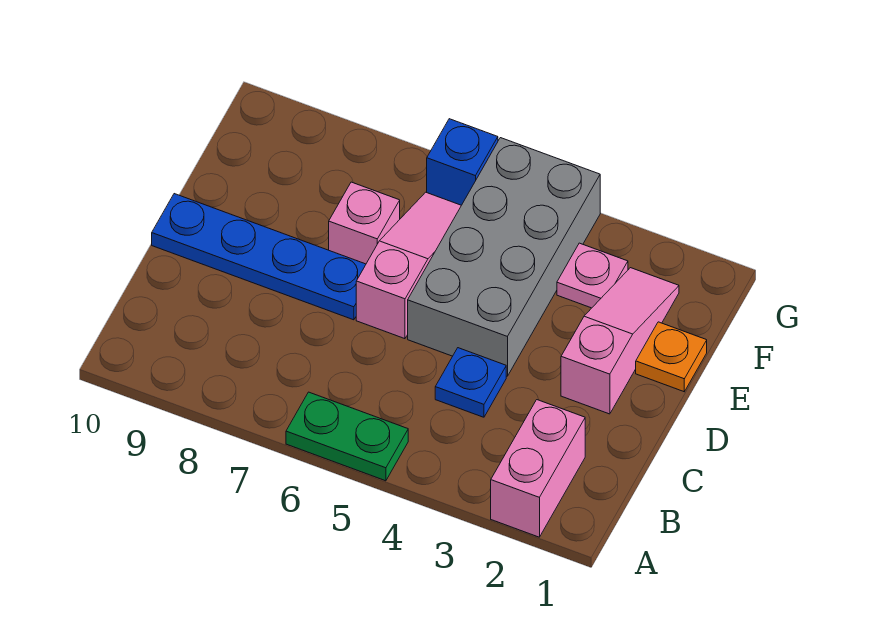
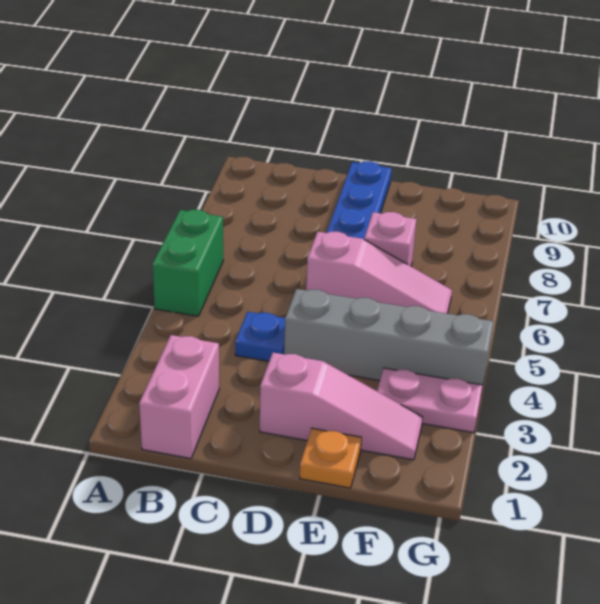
pink 1x2 brick [491,400,585,537] -> pink 1x2 brick turned to [139,335,219,459]
green 1x2 plate [286,392,408,481] -> green 1x2 brick [153,210,223,316]
grey 2x4 brick [408,138,600,376] -> grey 1x4 brick [284,289,494,389]
pink 1x1 plate [557,243,628,308] -> pink 1x2 plate [377,368,483,433]
blue 1x1 brick [427,119,498,205] -> none

